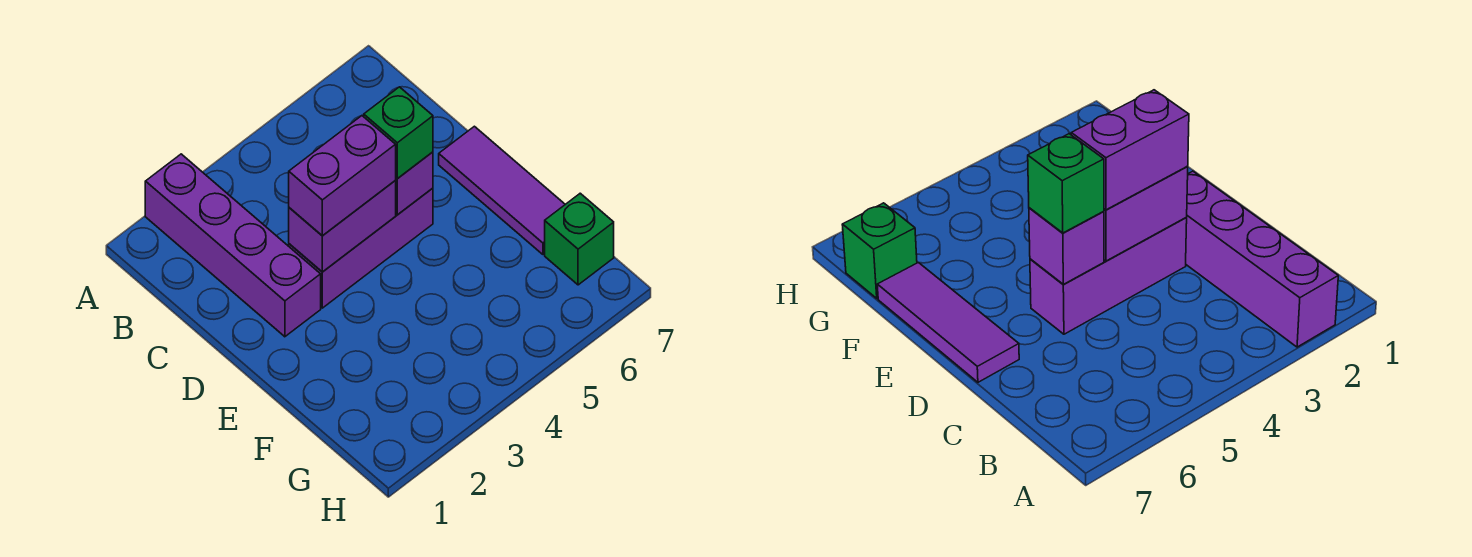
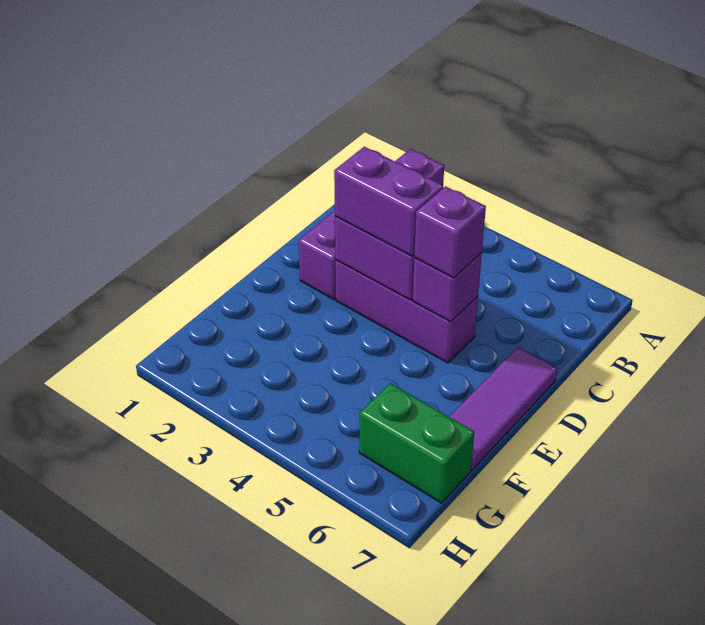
green 1x1 brick [364,87,433,179] -> purple 1x1 brick [414,186,486,278]
green 1x1 brick [545,193,614,285] -> green 1x2 brick [359,383,474,503]

